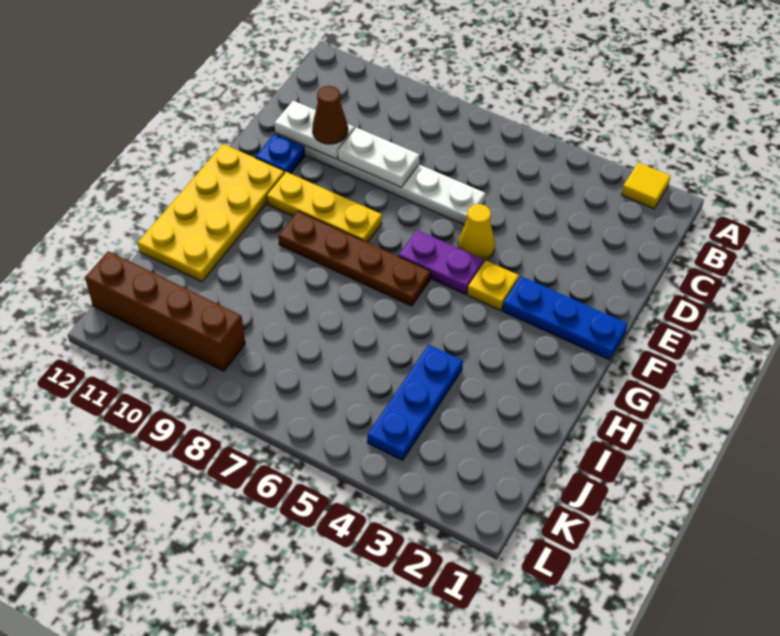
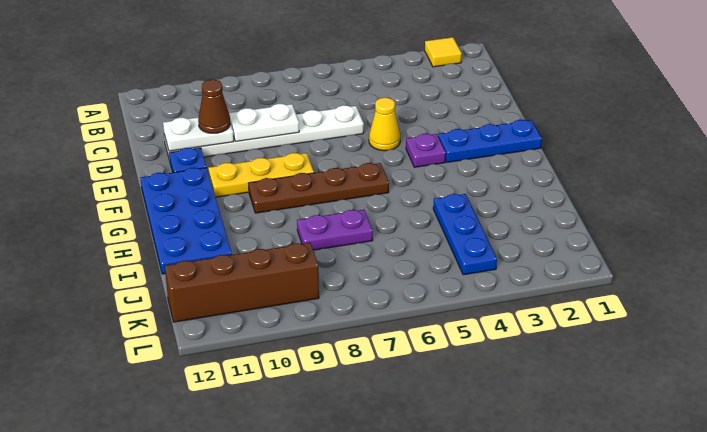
yellow 1x1 plate [467,260,519,310] -> purple 1x1 plate [406,134,446,167]
purple 1x2 plate [399,230,484,294] -> purple 1x2 plate moved to [297,210,373,250]
yellow 2x4 plate [138,144,284,282] -> blue 2x4 plate [141,168,232,274]

